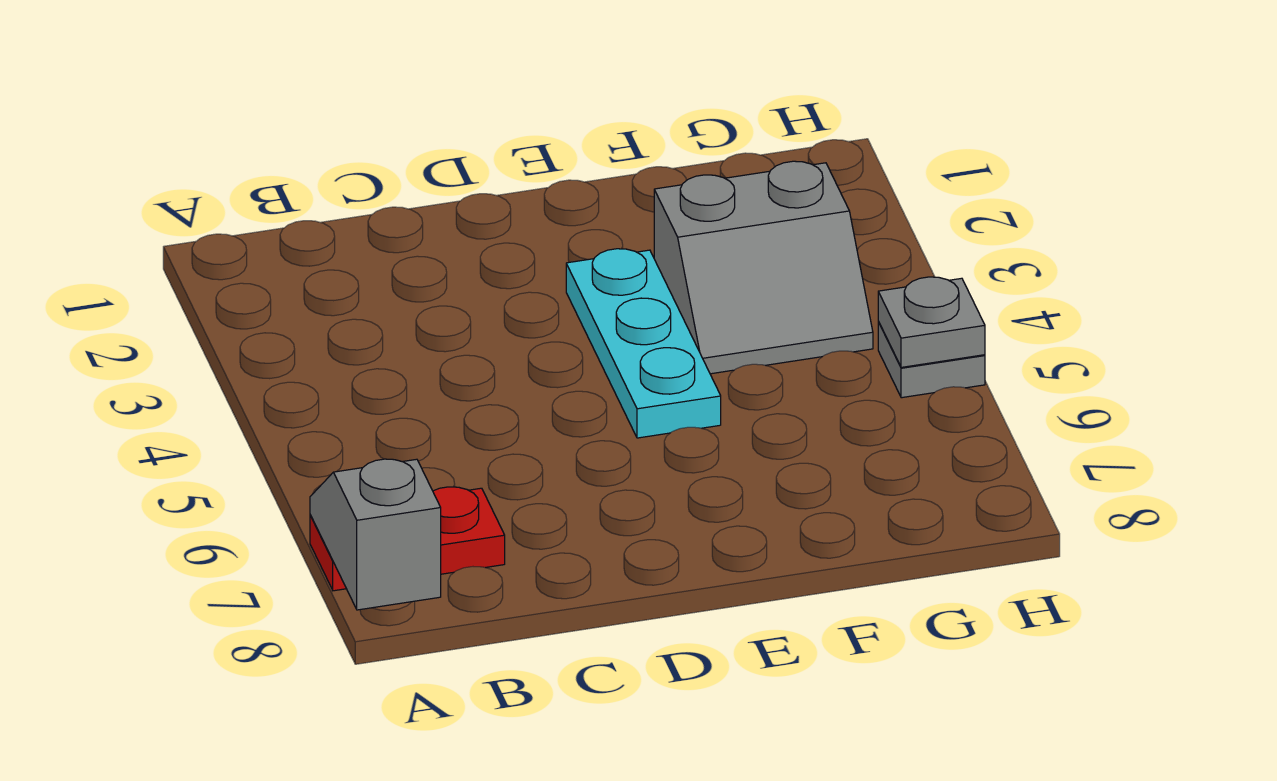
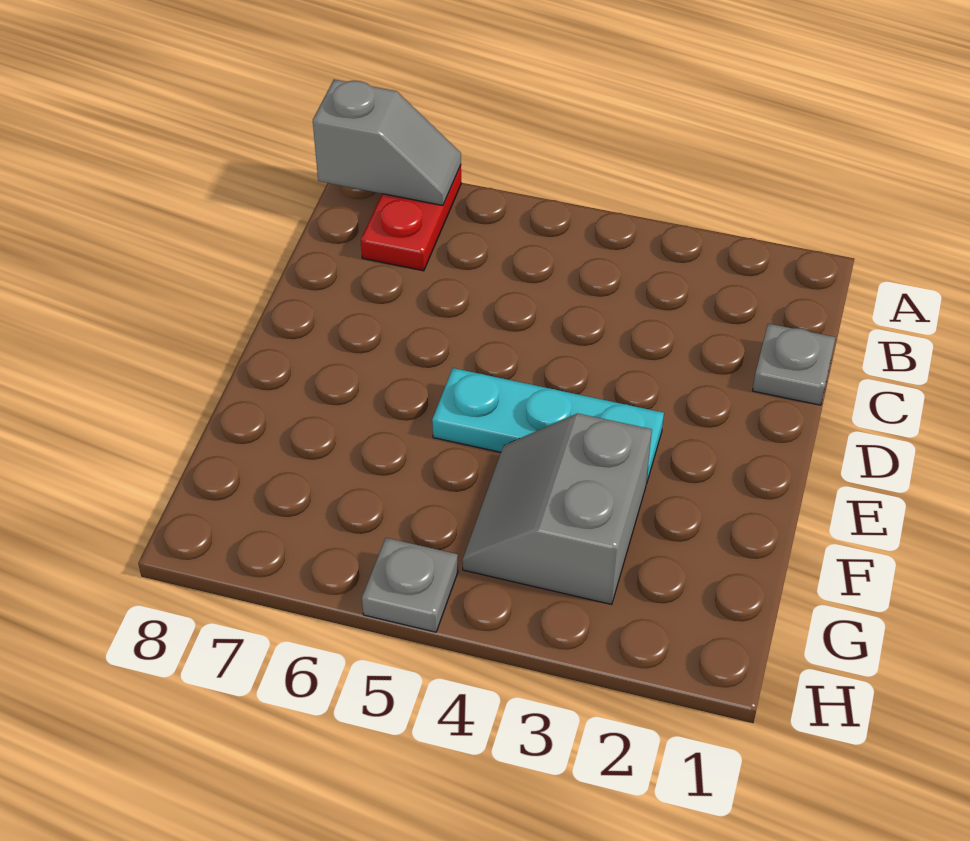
grey 1x1 plate [878,277,985,367] -> grey 1x1 plate moved to [753,324,836,405]

